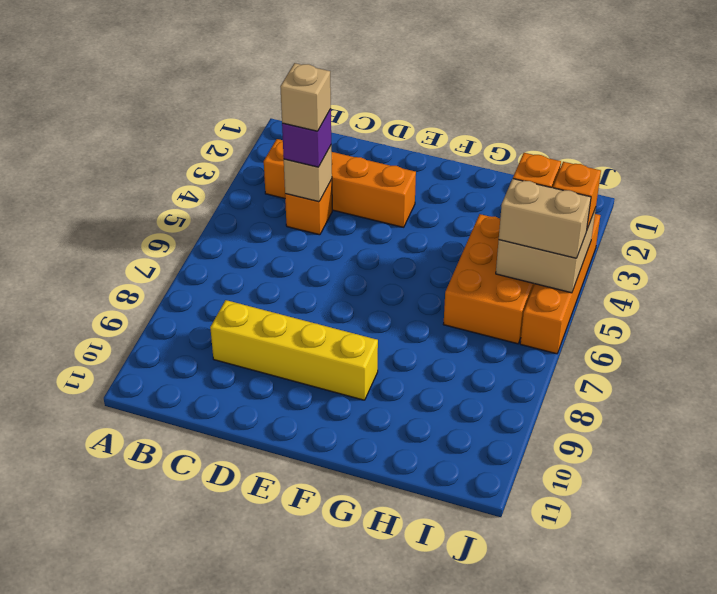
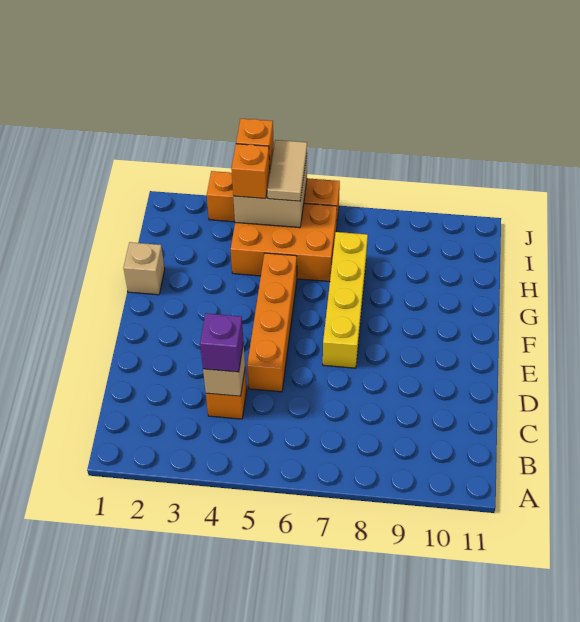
orange 1x4 brick [264,139,416,227] -> orange 1x4 brick moved to [247,253,297,392]
tan 1x1 brick [280,63,331,131] -> tan 1x1 brick moved to [123,242,165,295]
yellow 1x4 brick [210,300,378,400] -> yellow 1x4 brick moved to [323,232,368,368]
tan 1x2 brick [499,179,591,258] -> tan 1x2 tile [267,140,307,201]

